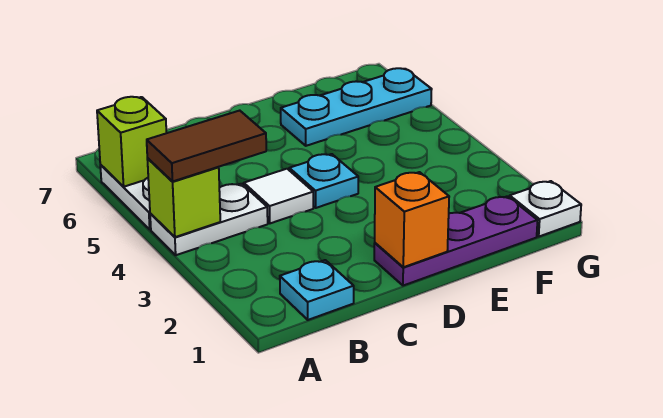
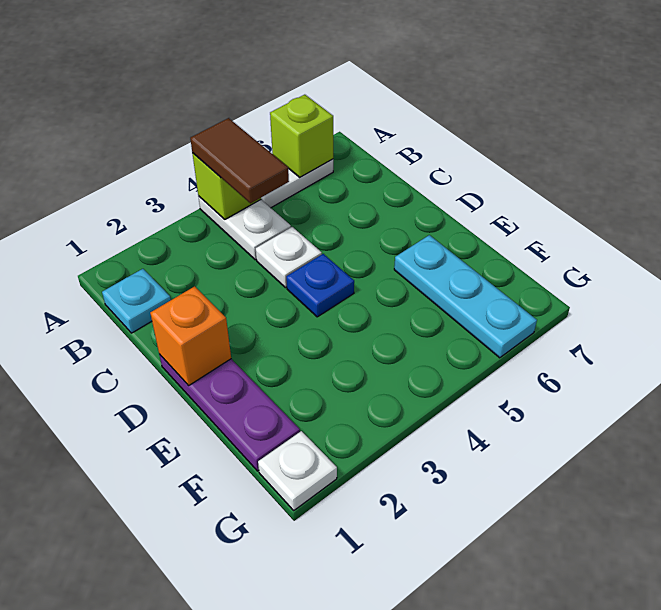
white 1x1 tile [244,169,313,223] -> white 1x1 plate [256,227,322,288]
cyan 1x1 plate [289,154,358,208] -> blue 1x1 plate [286,254,354,317]

